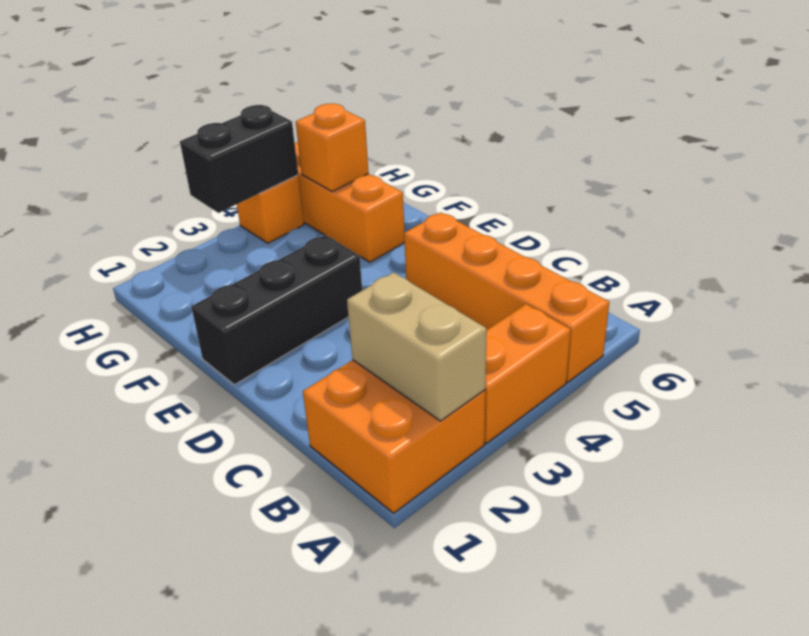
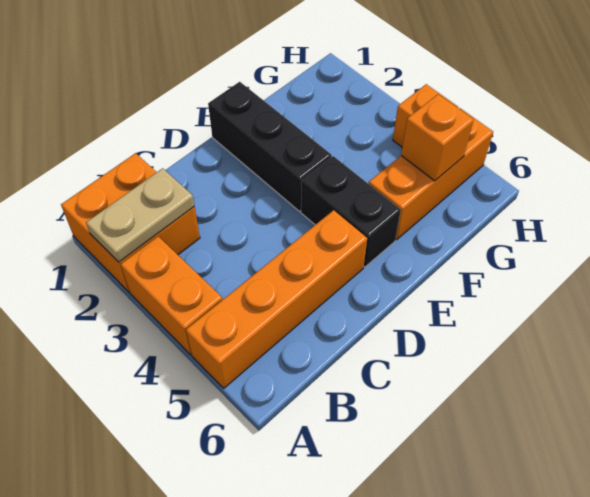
tan 1x2 brick [347,272,487,421] -> tan 1x2 plate [86,168,194,262]
black 1x2 brick [180,105,298,213] -> black 1x2 brick moved to [301,156,401,267]

